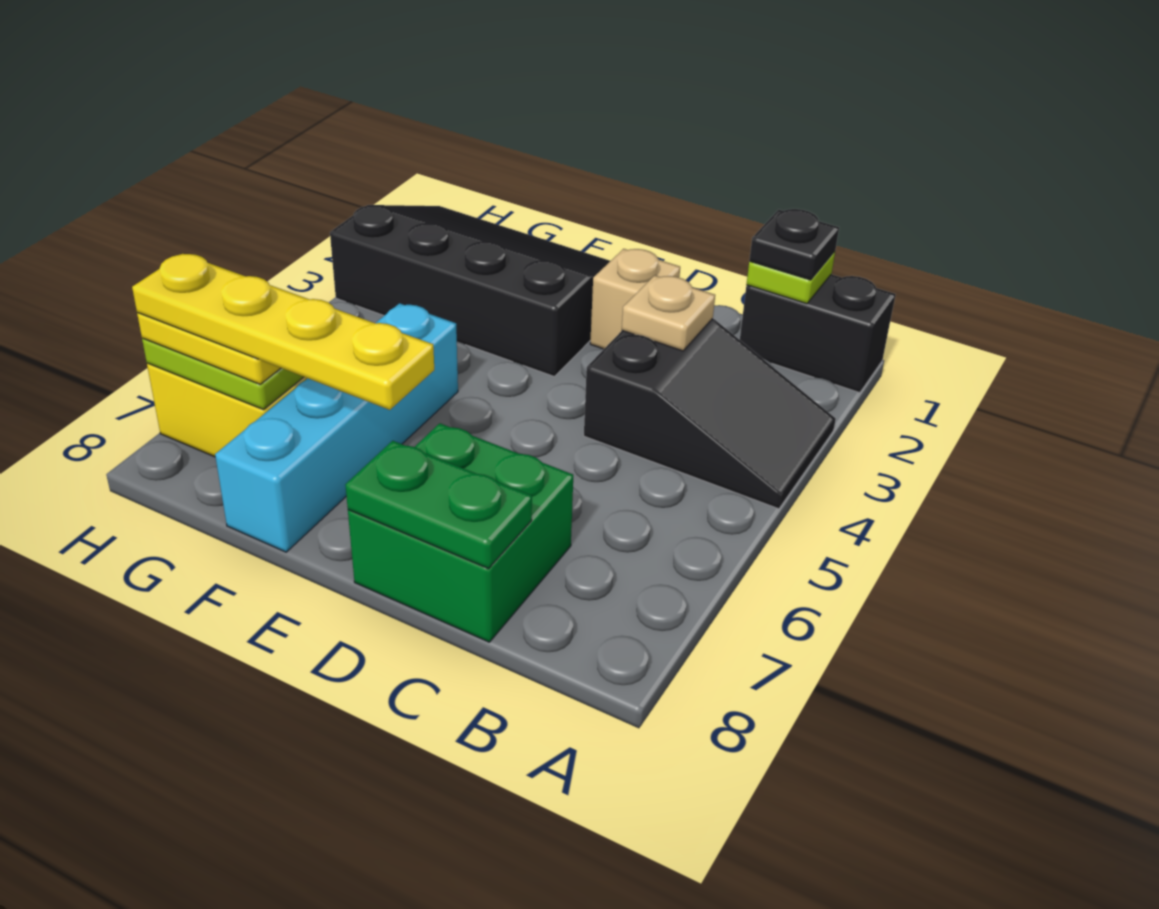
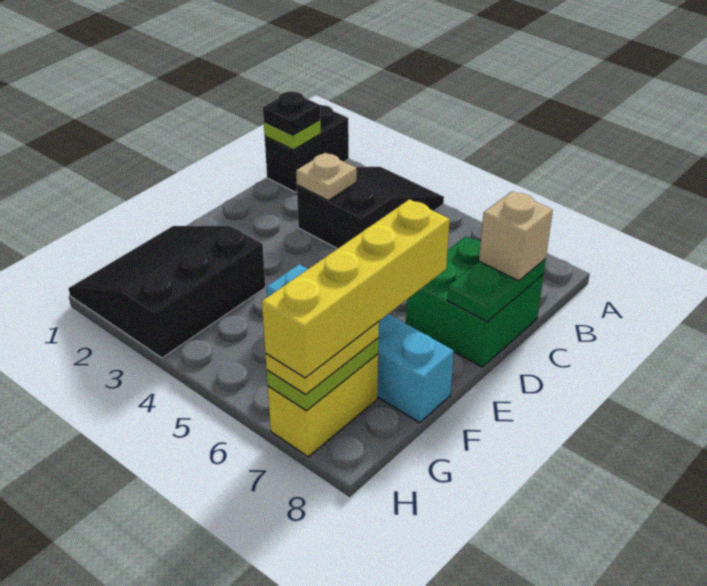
tan 1x1 brick [590,249,680,349] -> tan 1x1 brick moved to [479,191,553,281]
black 3x4 slope [330,205,610,376] -> black 3x3 slope [68,226,265,358]
yellow 1x4 plate [132,254,434,410] -> yellow 1x4 brick [262,199,450,378]

